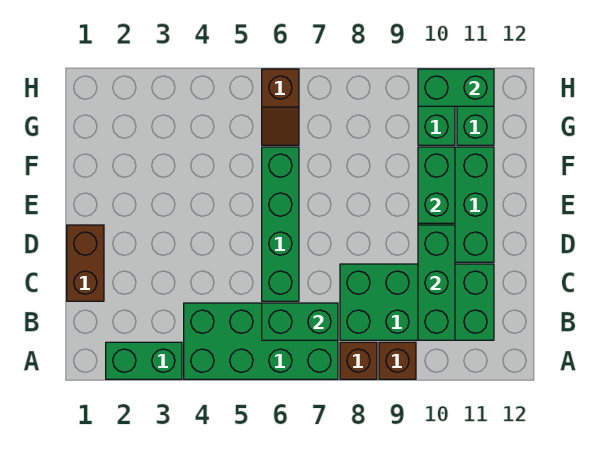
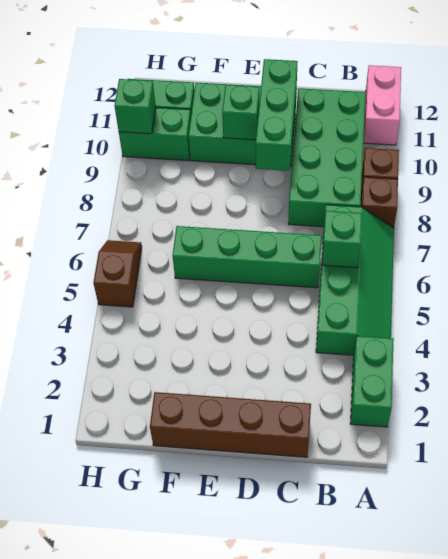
green 2x4 brick [184,303,338,379] -> green 2x4 slope [316,205,394,355]
none -> pink 1x2 brick [363,65,401,145]
green 1x2 brick [262,303,338,340] -> green 1x1 brick [322,211,362,268]
green 1x3 brick [418,225,455,340] -> green 1x3 brick turned to [256,59,298,171]
brown 1x2 brick [67,225,104,301] -> brown 1x4 brick [150,392,311,457]
green 1x2 brick [418,147,455,223] -> green 1x1 brick [222,85,259,140]
brown 1x2 slope [262,69,299,145] -> brown 1x2 slope turned to [93,240,142,307]
green 1x2 brick [418,69,494,106] -> green 1x1 brick [115,79,156,134]

